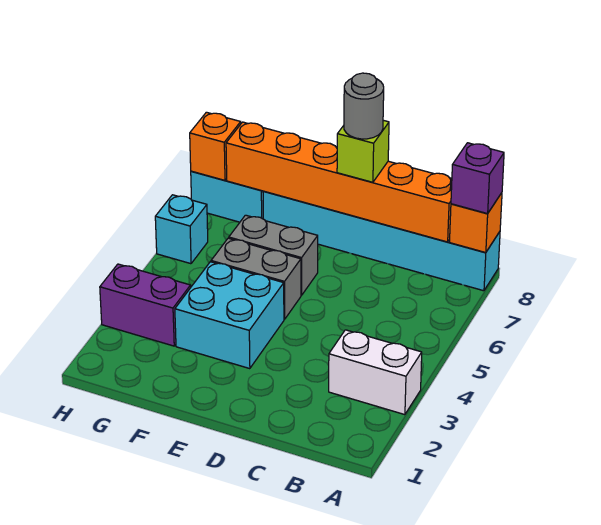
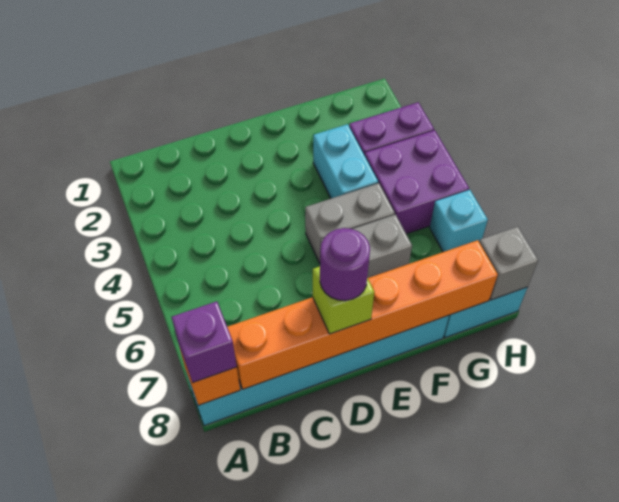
white 1x2 brick [329,330,422,415] -> none
grey 1x1 round brick [344,73,384,139] -> purple 1x1 round brick [320,228,370,301]
cyan 2x2 brick [175,262,284,369] -> cyan 1x2 brick [313,124,378,198]
none -> purple 2x2 brick [365,130,469,234]
orange 1x1 brick [190,112,241,180] -> grey 1x1 brick [479,226,538,300]

